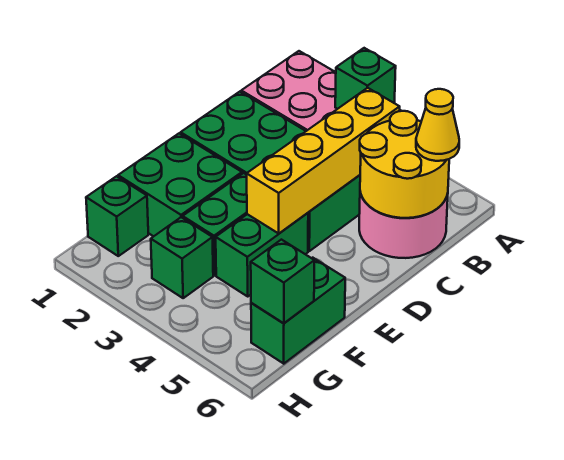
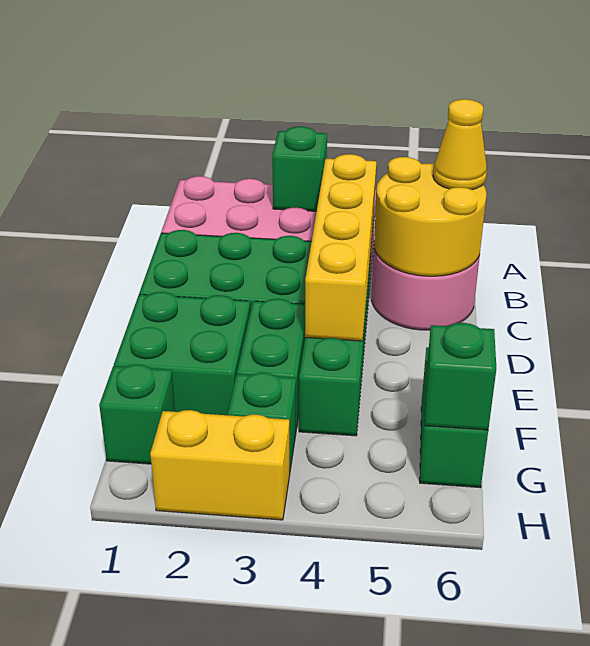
none -> yellow 1x2 brick [150,410,290,520]

